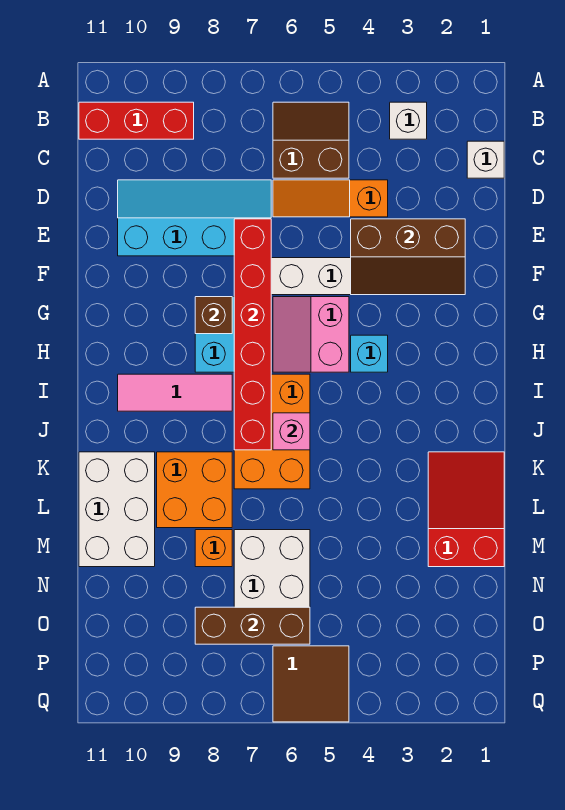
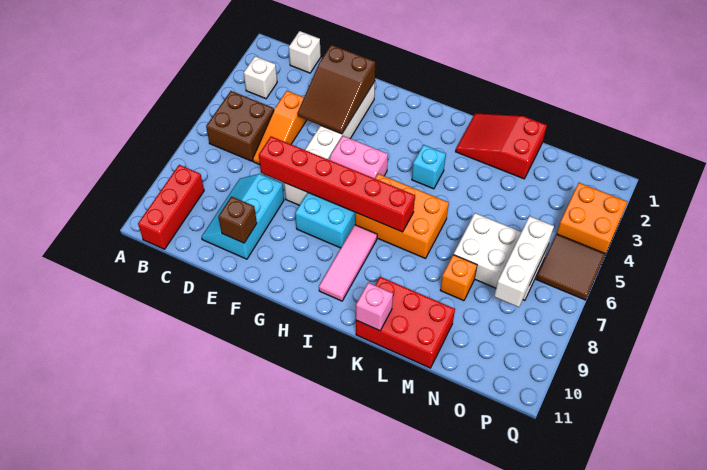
brown 2x2 slope [273,102,349,178] -> brown 2x2 brick [206,91,274,161]
cyan 2x4 slope [118,180,271,256] -> cyan 2x3 slope [202,174,284,259]
brown 2x3 slope [351,219,465,295] -> brown 2x3 slope turned to [298,45,375,134]
brown 1x1 brick [195,297,232,334] -> brown 1x1 brick moved to [218,197,257,243]
cyan 1x1 brick [351,335,388,372] -> cyan 1x1 brick moved to [412,145,446,189]
pink 1x1 brick [273,413,310,450] -> pink 1x1 brick moved to [356,283,393,331]
orange 2x2 brick [157,452,232,528] -> orange 2x2 brick moved to [557,183,627,254]
white 2x3 brick [79,452,155,567] -> red 2x3 brick [356,277,455,368]
brown 1x3 brick [195,607,310,644] -> white 1x3 brick [494,216,554,307]

